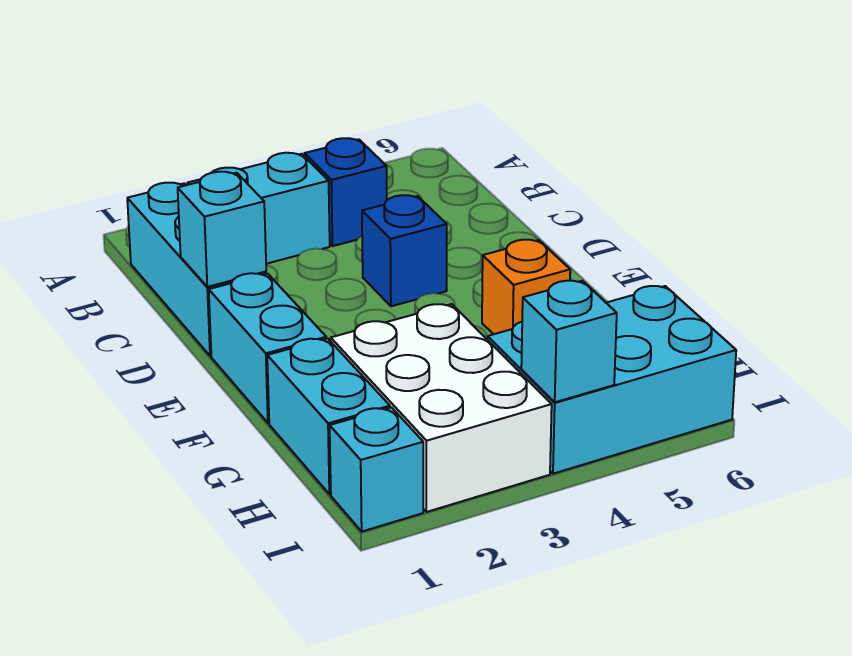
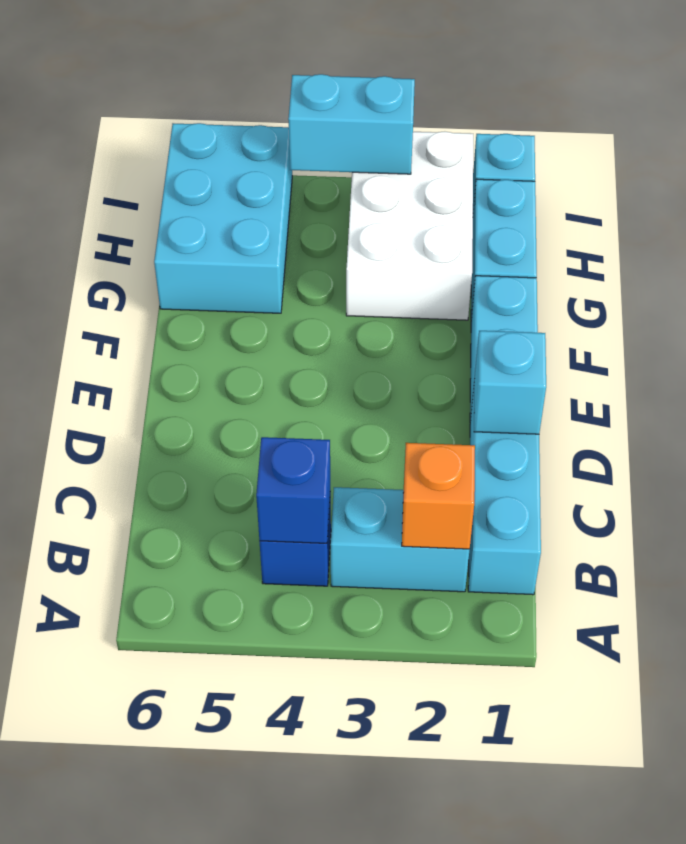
blue 1x1 brick [362,195,447,306] -> blue 1x1 brick moved to [256,437,330,543]
orange 1x1 brick [482,240,570,334] -> orange 1x1 brick moved to [402,443,475,549]
cyan 2x3 brick [487,286,736,474] -> cyan 2x3 brick turned to [154,123,292,313]
cyan 1x1 brick [521,281,617,402] -> cyan 1x2 brick [288,74,415,174]

